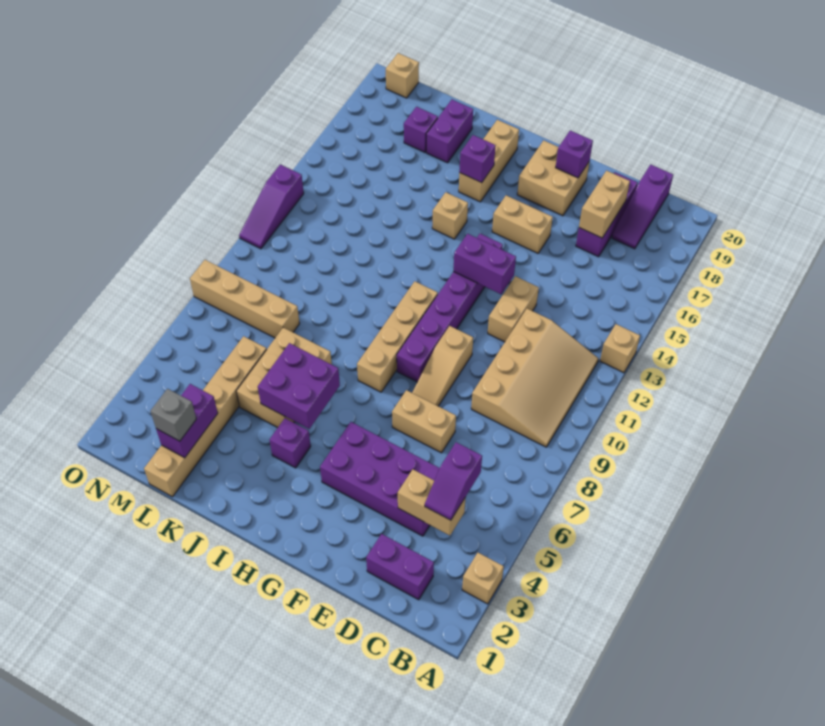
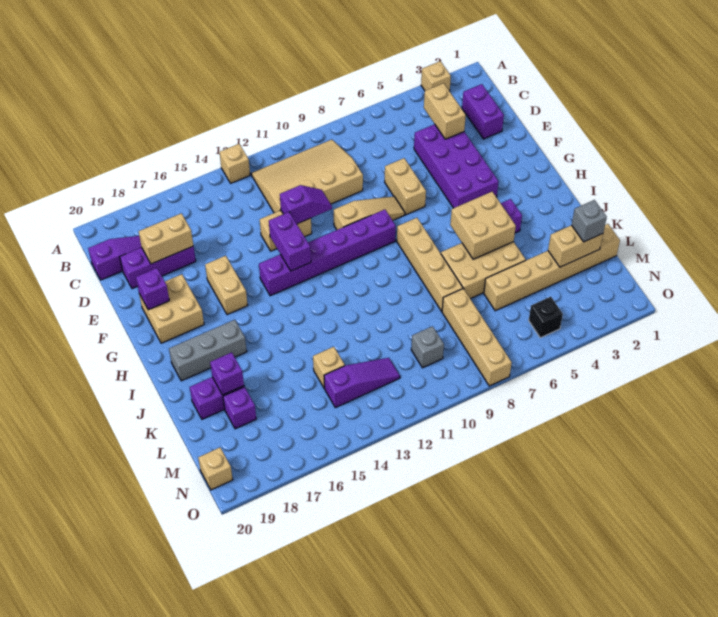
purple 1x2 slope [425,442,482,520] -> purple 1x2 slope moved to [280,185,332,224]
tan 1x4 brick [357,281,438,392] -> tan 1x4 brick turned to [397,218,463,311]
purple 2x2 brick [258,343,340,429] -> tan 2x2 brick [450,192,516,259]
tan 1x1 brick [432,192,468,239] -> tan 1x1 brick moved to [313,347,345,388]
tan 1x3 brick [459,120,519,202] -> grey 1x3 brick [169,320,247,381]
purple 1x1 brick [459,135,496,183] -> purple 1x1 brick moved to [210,352,244,395]
purple 1x2 brick [156,384,218,458] -> tan 1x2 brick [548,225,603,267]
none -> grey 1x1 brick [411,326,444,368]
none -> black 1x1 brick [529,297,563,338]
purple 1x3 slope [239,165,304,249] -> purple 1x3 slope moved to [324,358,400,408]

